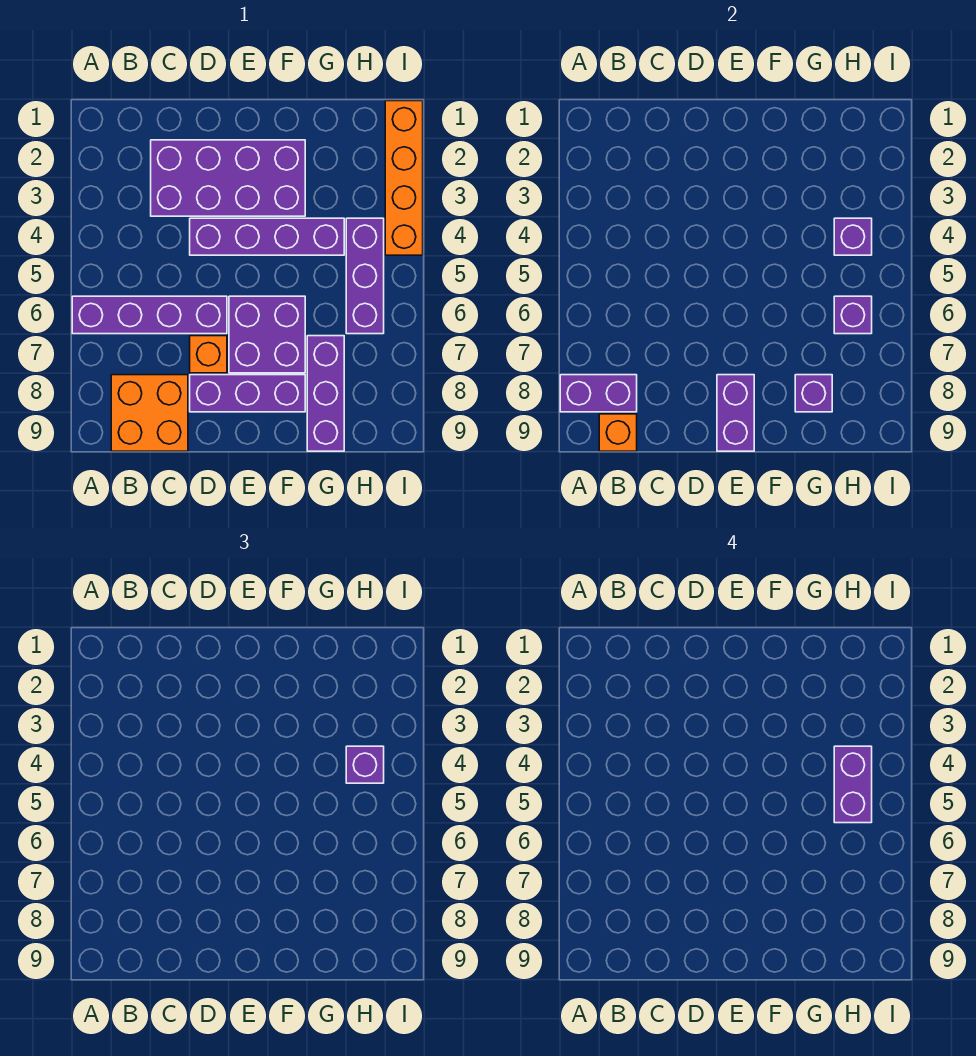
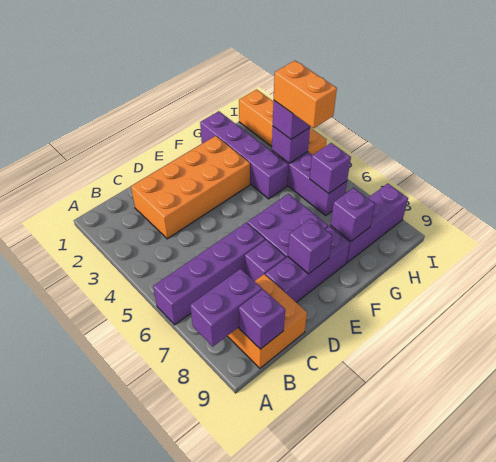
orange 1x1 brick [599,414,637,451] -> purple 1x1 brick [239,289,285,349]
purple 2x4 brick [151,140,305,216] -> orange 2x4 brick [131,136,250,239]
purple 1x4 brick [190,218,344,255] -> purple 1x4 brick turned to [200,111,288,199]
orange 1x1 brick [190,336,227,373] -> purple 1x1 brick [245,240,286,281]
purple 1x2 brick [717,375,754,451] -> purple 1x1 brick [288,219,332,274]
purple 1x3 brick [307,336,344,451] -> purple 1x3 brick turned to [330,184,408,263]
purple 1x2 brick [834,746,872,823] -> orange 1x2 brick [274,61,337,128]

